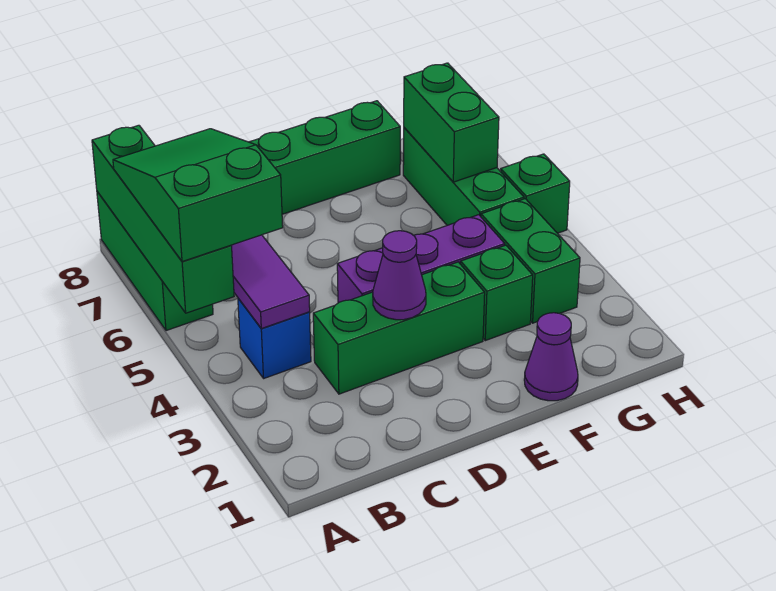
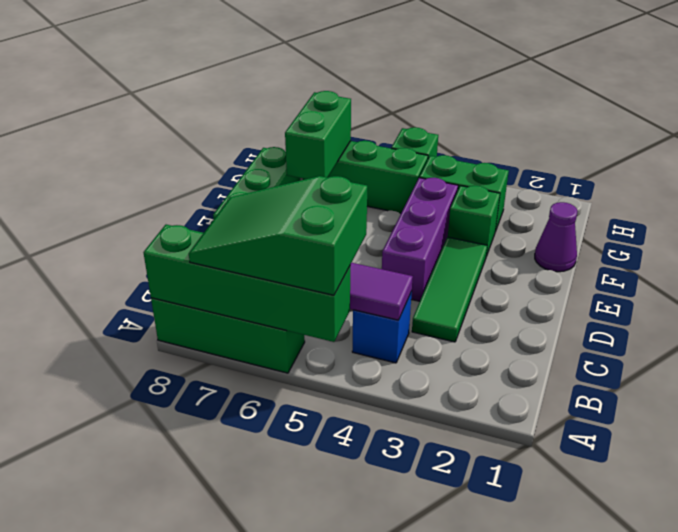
green 1x3 brick [313,262,485,394] -> green 1x3 tile [412,237,487,342]
purple 1x1 cone [373,231,426,320] -> none
green 1x2 brick [404,63,499,182] -> green 1x2 brick turned to [285,91,351,179]

